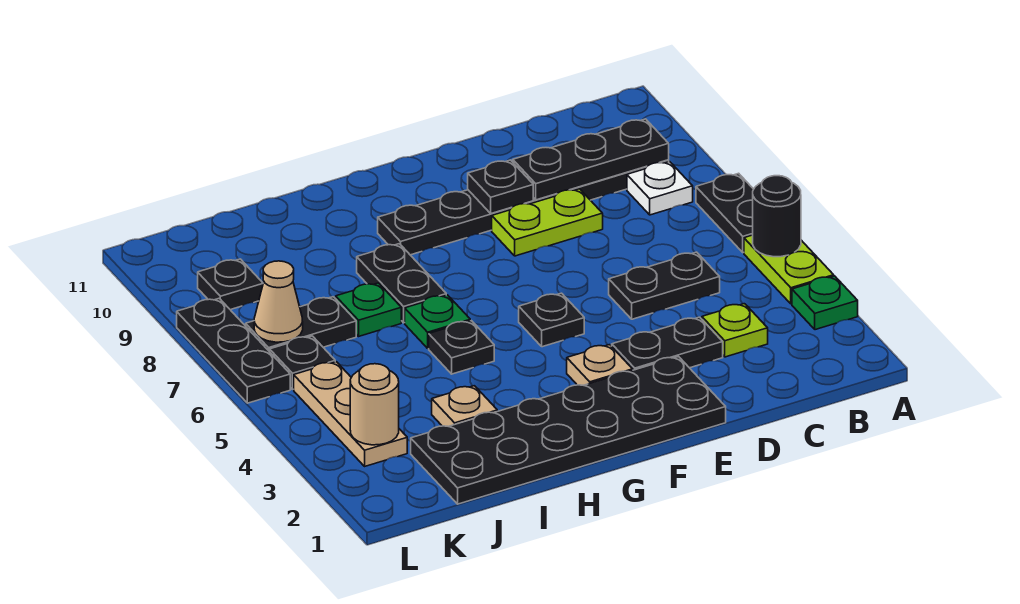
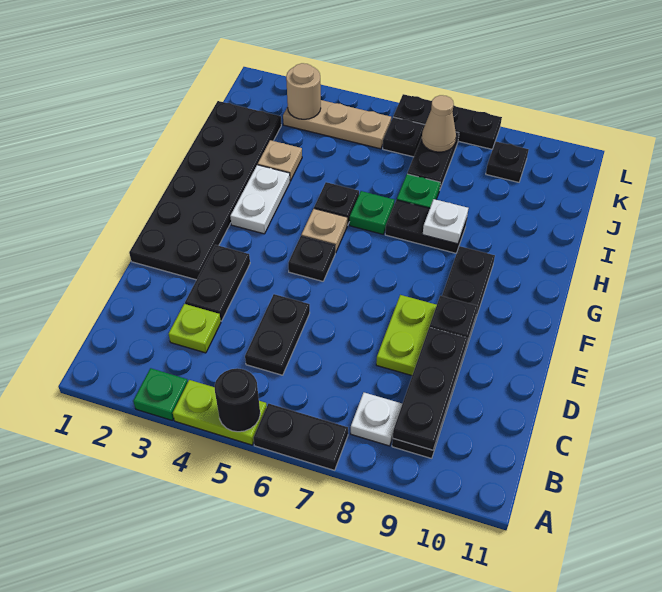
tan 1x1 plate [567,345,633,385] -> tan 1x1 plate moved to [301,209,347,253]
none -> white 1x2 plate [230,165,290,234]
none -> white 1x1 plate [423,199,468,244]

